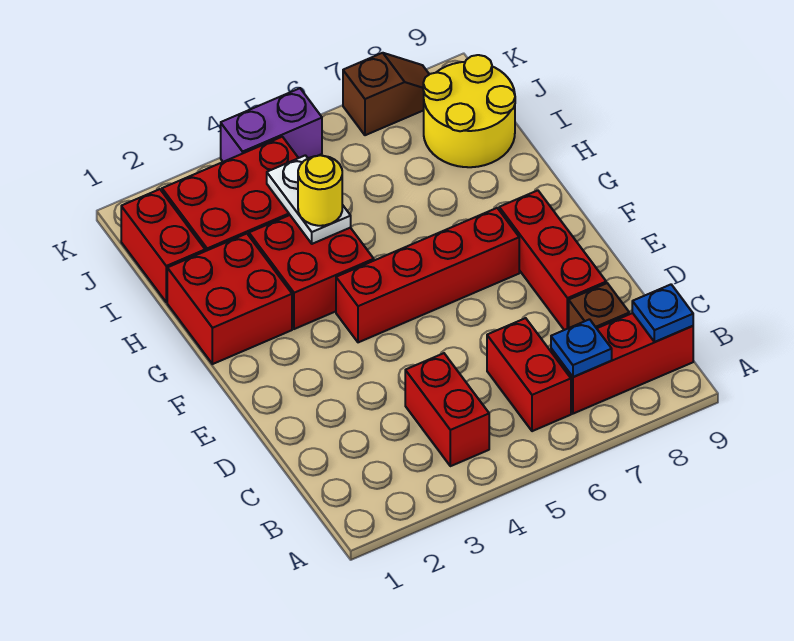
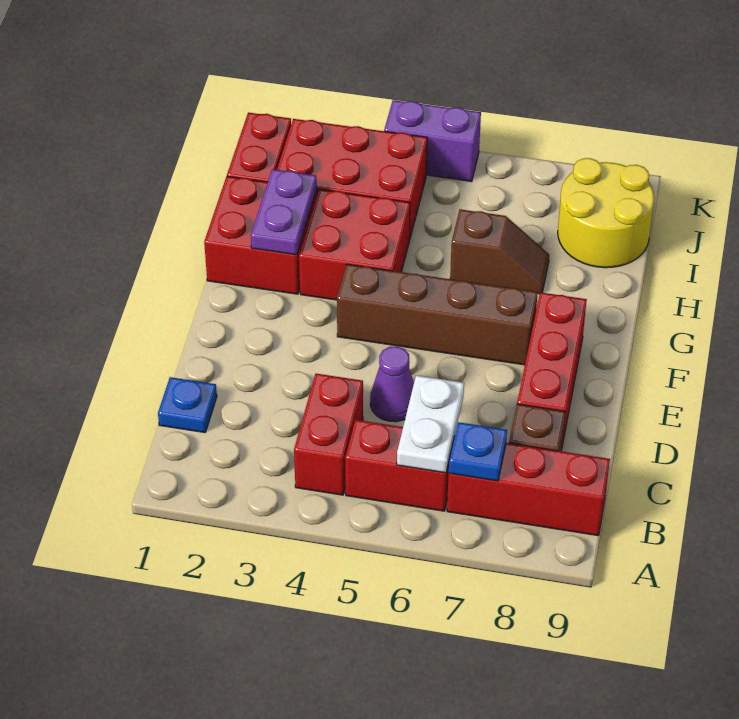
red 1x2 brick [487,318,571,431] -> red 1x2 brick turned to [345,420,449,511]
blue 1x1 plate [632,285,693,342] -> blue 1x1 plate moved to [158,377,217,433]
none -> purple 1x1 cone [370,346,414,422]
red 1x4 brick [336,208,519,342] -> brown 1x4 brick [337,264,538,365]
none -> purple 1x2 plate [251,169,317,255]
white 1x2 plate [267,155,351,244] -> white 1x2 plate moved to [397,375,464,473]
yellow 1x1 round brick [298,155,342,226] -> none
brown 1x2 slope [343,53,429,135] -> brown 1x2 slope moved to [450,209,549,294]

